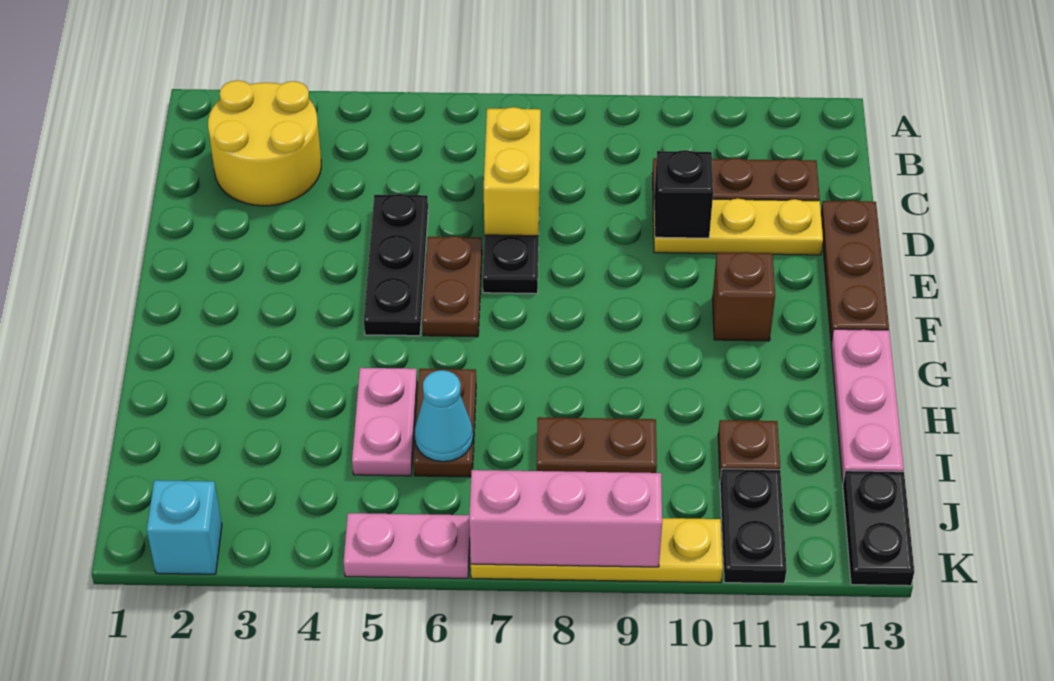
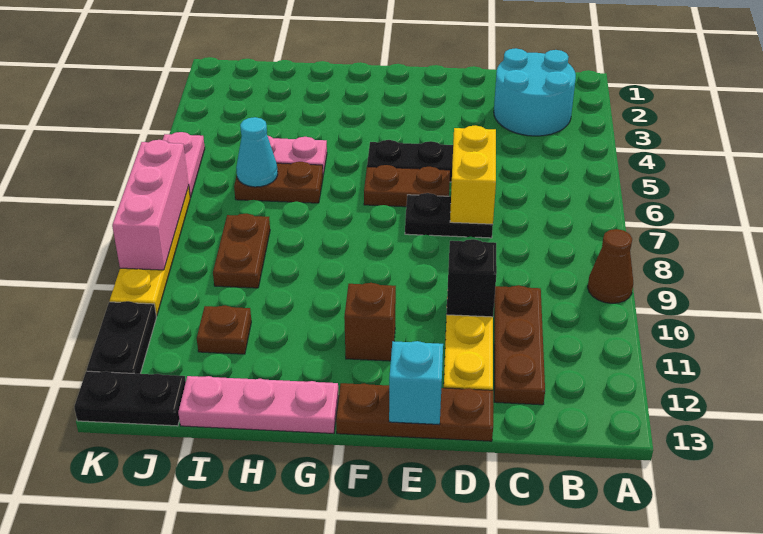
none -> brown 1x1 cone [588,229,633,303]
yellow 2x2 round brick [208,80,321,206] -> cyan 2x2 round brick [494,48,576,136]
yellow 1x2 brick [484,107,541,236] -> yellow 1x2 brick turned to [450,126,496,224]
black 1x2 plate [720,469,787,584] -> black 1x2 plate turned to [87,301,156,374]
cyan 1x1 brick [147,480,222,574] -> cyan 1x1 brick moved to [389,341,443,424]

